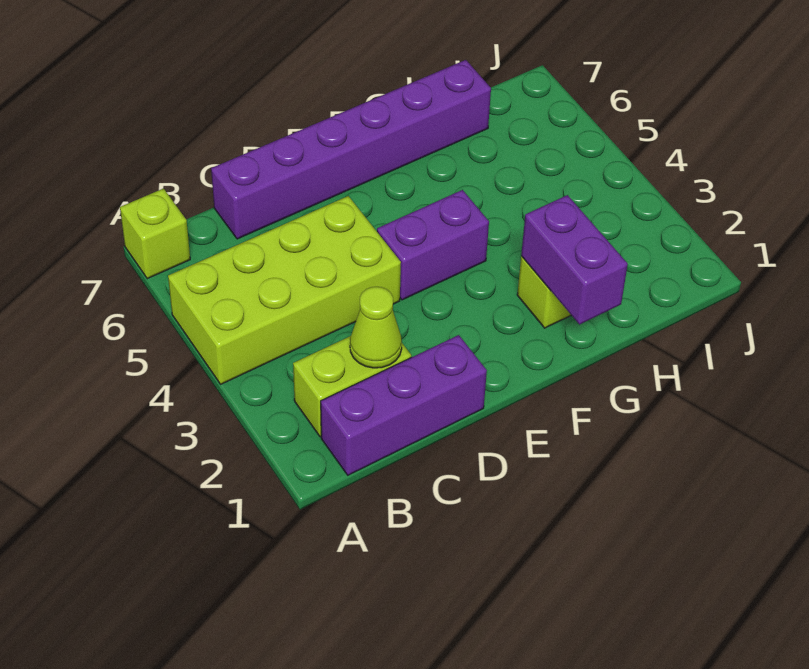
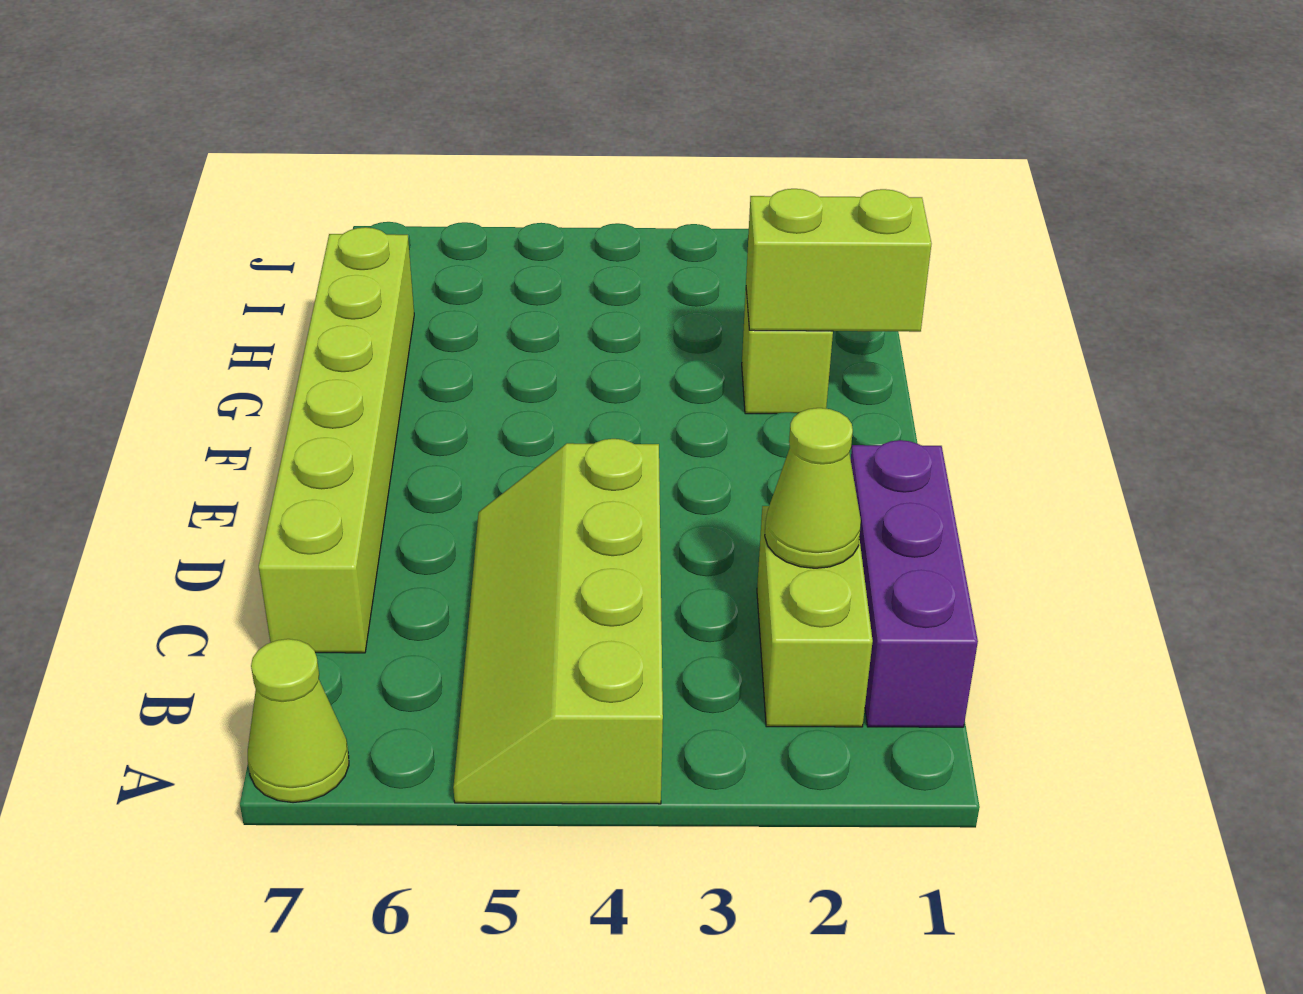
lime 2x4 brick [168,196,401,384] -> lime 2x4 slope [453,439,663,804]
lime 1x1 brick [120,189,190,279] -> lime 1x1 cone [248,639,349,803]
purple 1x6 brick [211,60,491,239] -> lime 1x6 brick [259,227,414,653]
purple 1x2 brick [377,190,489,300] -> none
purple 1x2 brick [521,195,628,325] -> lime 1x2 brick [746,189,931,332]

